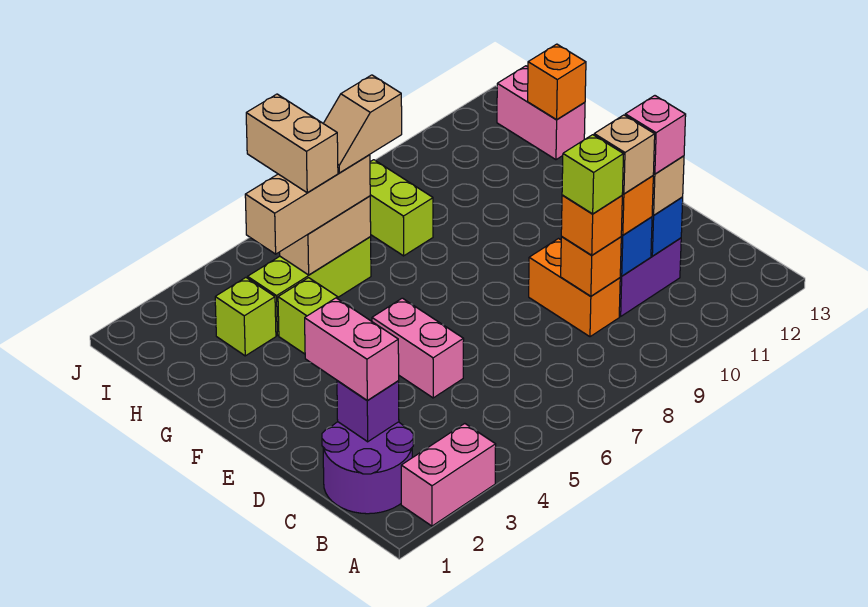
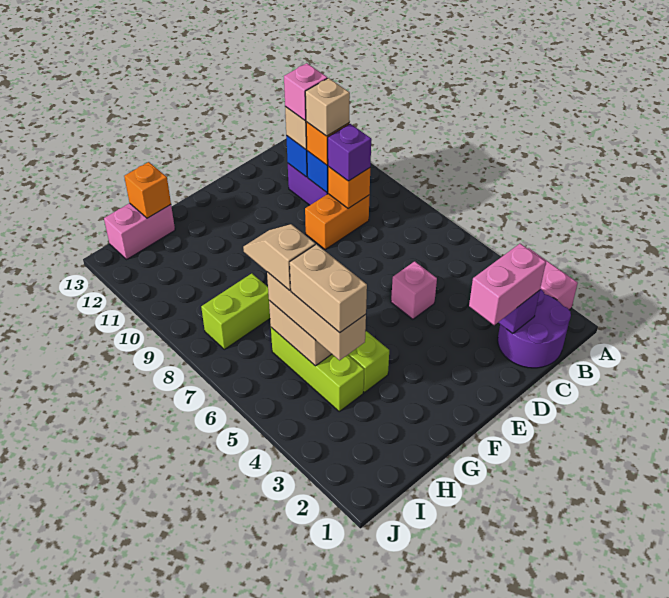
orange 1x1 brick [561,195,622,255] -> purple 1x1 brick [328,124,371,181]
lime 1x1 brick [562,135,624,214] -> none
pink 1x2 brick [372,298,464,398] -> pink 1x1 brick [391,261,437,319]
lime 1x1 brick [215,278,276,356] -> none
tan 1x2 brick [246,94,338,193] -> tan 1x2 brick turned to [290,244,367,333]
tan 1x2 slope [323,75,402,173] -> tan 1x2 slope turned to [243,224,315,290]

